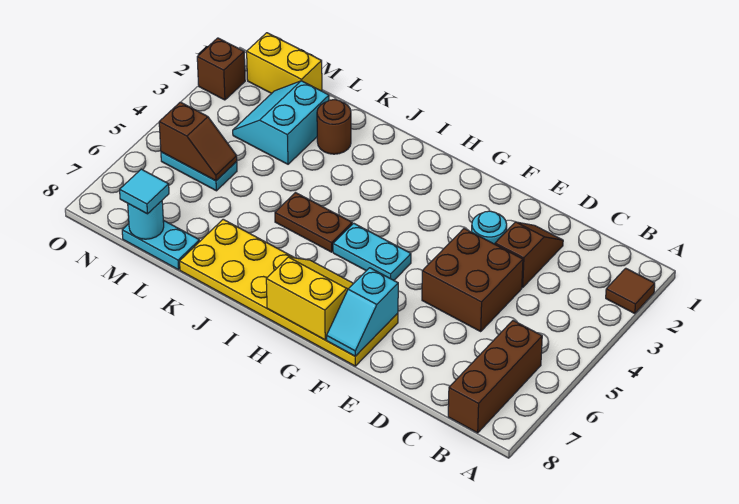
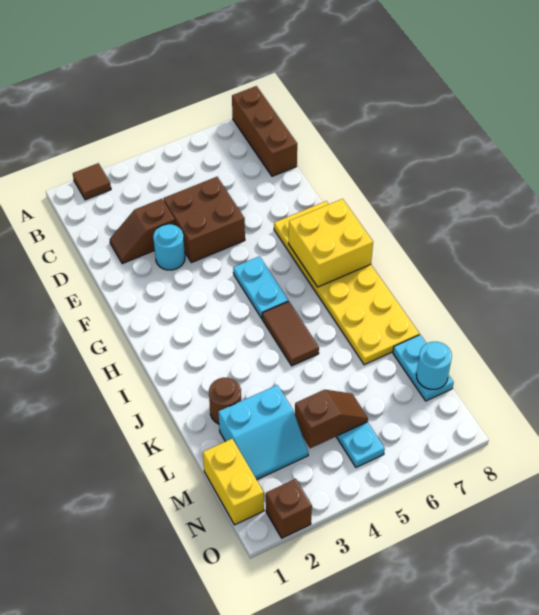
brown 1x3 brick [448,321,542,433] -> brown 1x3 brick turned to [232,86,297,176]
cyan 1x2 slope [327,268,398,356] -> none
yellow 2x2 slope [266,257,354,340] -> yellow 2x2 brick [289,199,373,287]
brown 1x2 plate [275,193,352,252] -> brown 1x2 tile [262,301,319,366]
brown 1x2 slope [159,102,237,181] -> brown 1x2 slope turned to [295,390,368,448]
cyan 1x1 tile [120,169,169,214] -> none

